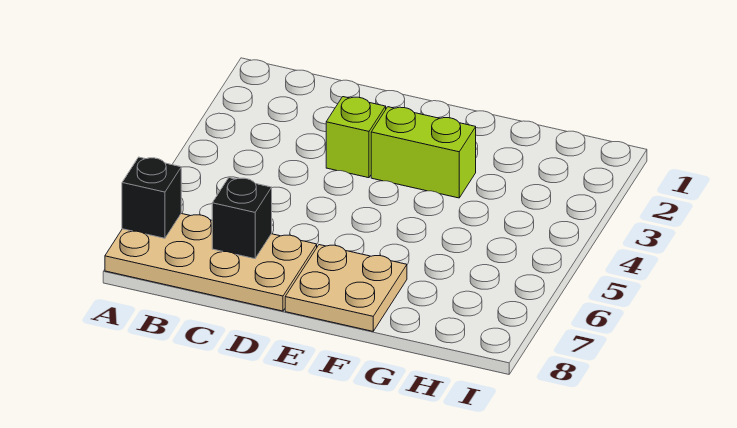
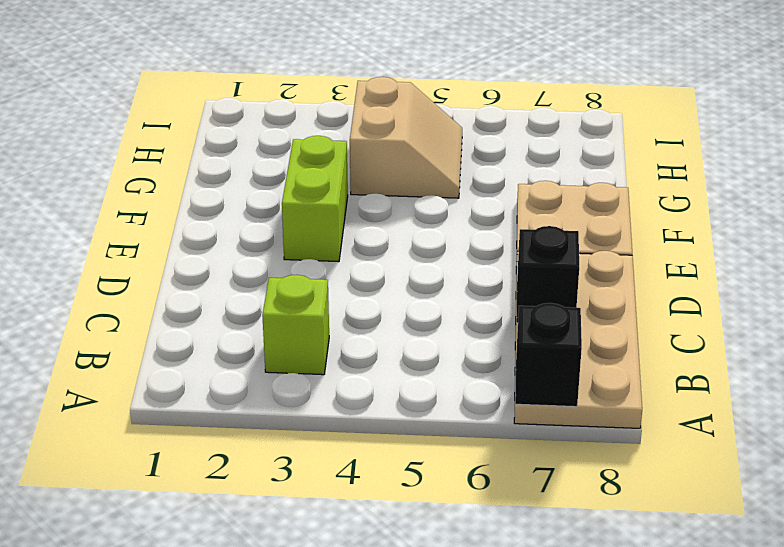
lime 1x1 brick [326,97,386,178] -> lime 1x1 brick moved to [262,275,329,375]
none -> tan 2x2 slope [350,77,462,198]

